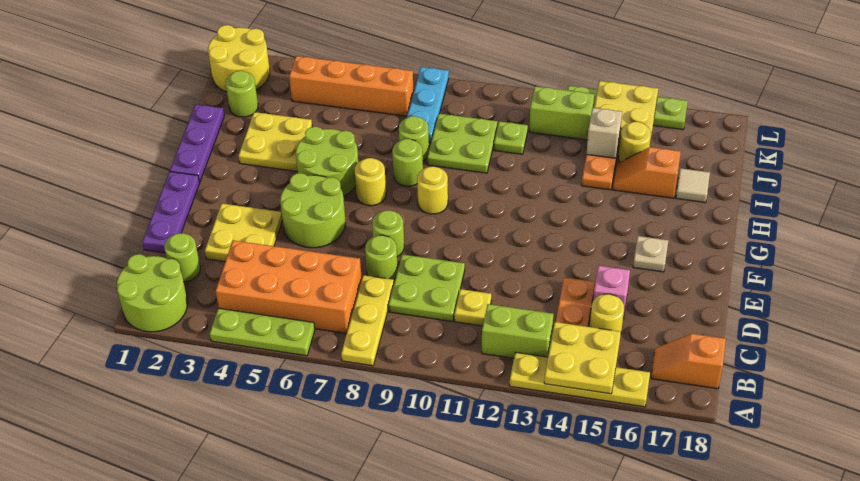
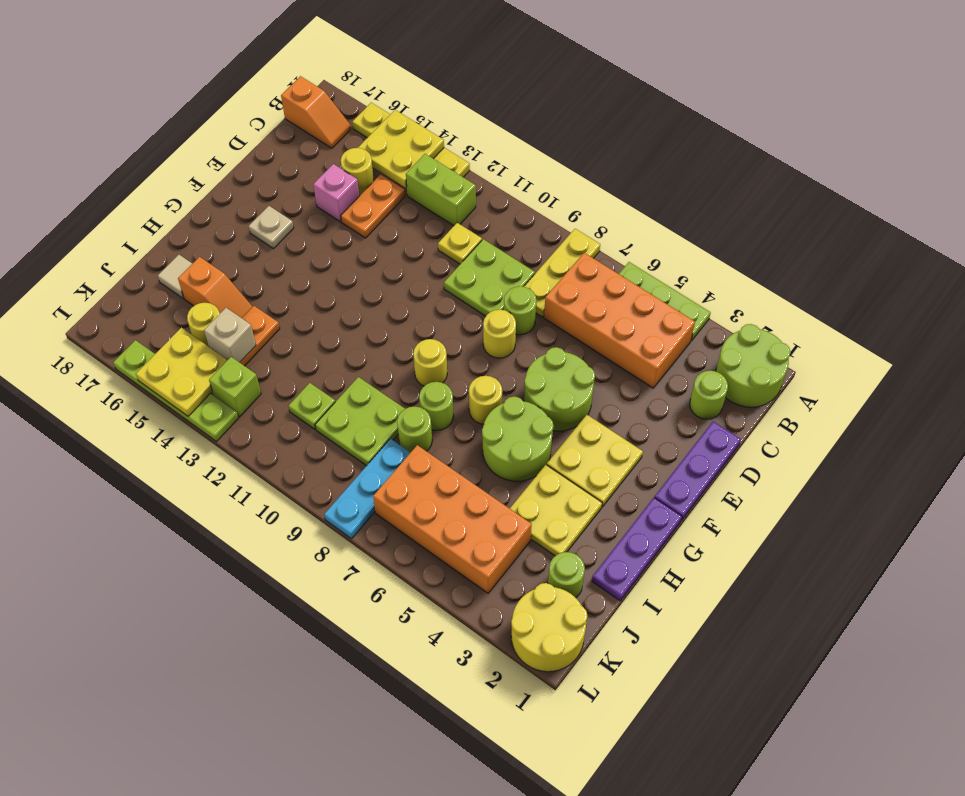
yellow 2x2 plate [205,204,283,262] -> yellow 2x2 plate moved to [547,415,643,507]
lime 1x1 round brick [372,210,404,256] -> yellow 1x1 round brick [483,310,516,358]
orange 1x4 brick [289,56,414,116] -> orange 2x4 brick [373,445,532,593]
lime 1x2 brick [529,86,594,140] -> lime 1x1 brick [209,357,261,417]

